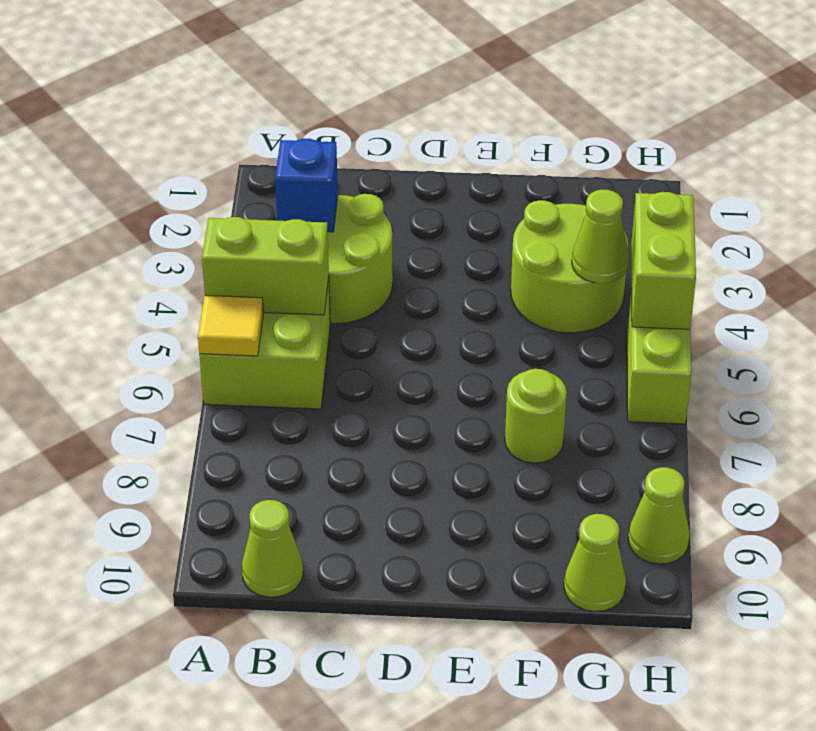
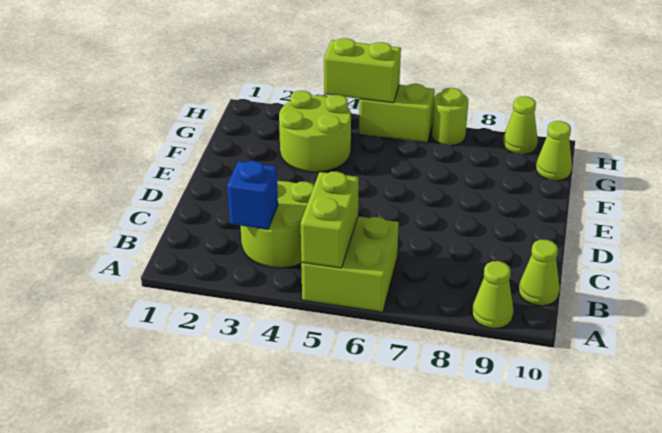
yellow 1x1 tile [198,295,263,356] -> none
lime 1x1 round brick [505,369,567,463] -> lime 1x1 round brick moved to [432,88,468,145]
lime 1x1 cone [572,190,629,283] -> lime 1x1 cone moved to [472,261,514,328]

